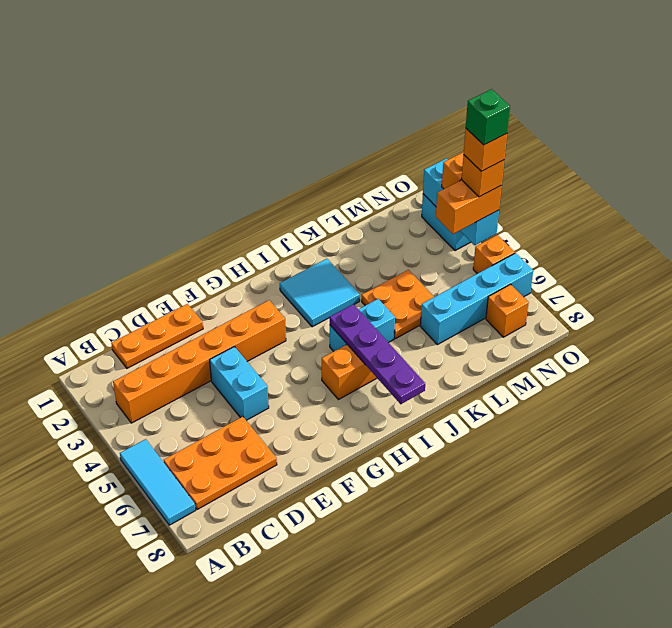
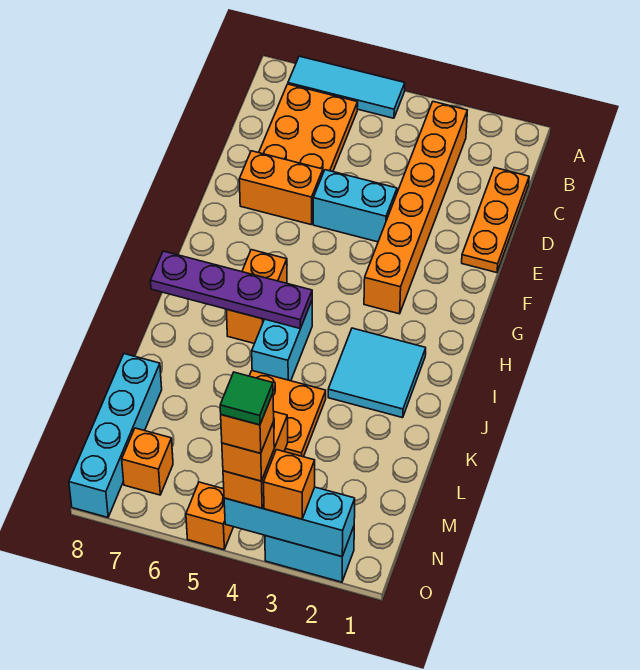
none -> orange 1x2 brick [239,151,323,225]
cyan 1x4 brick [420,253,533,345] -> cyan 1x4 brick moved to [69,354,162,517]
green 1x1 brick [466,89,510,145] -> green 1x1 tile [220,372,273,425]

